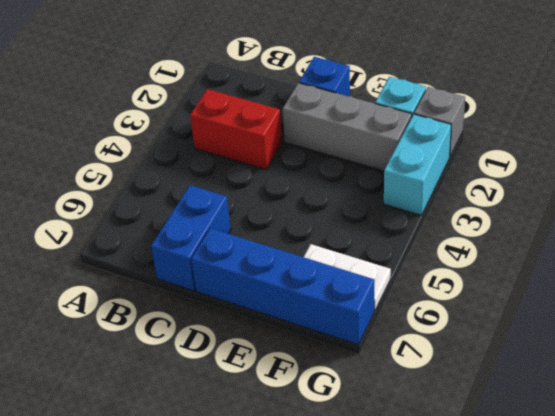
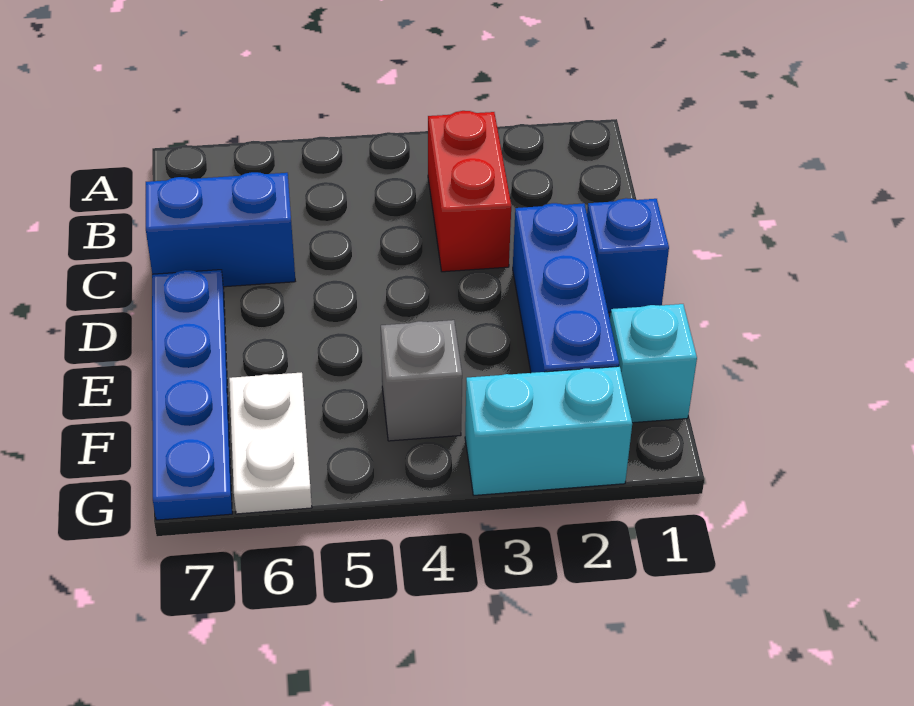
grey 1x3 brick [283,83,412,171] -> blue 1x3 brick [513,203,619,373]
blue 1x4 brick [191,228,374,345] -> blue 1x4 plate [152,270,232,520]
grey 1x1 brick [414,87,465,156] -> grey 1x1 brick moved to [381,320,462,441]

